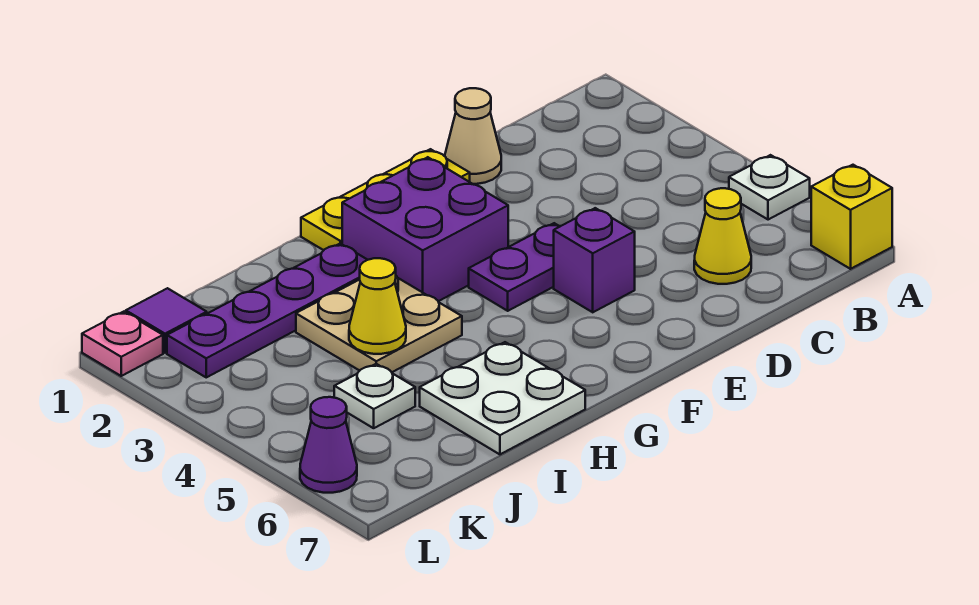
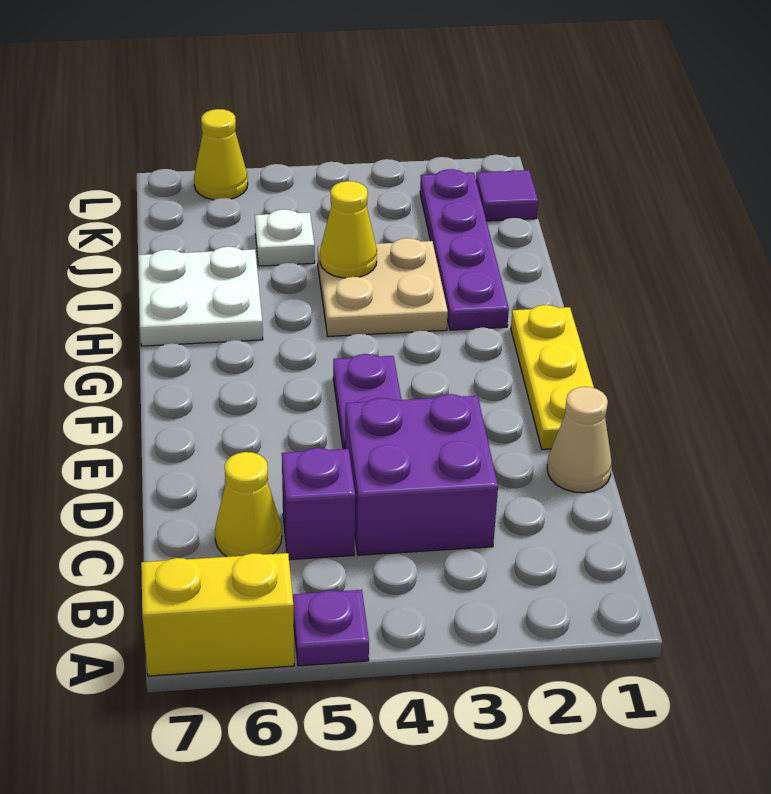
white 1x1 plate [729,155,810,220] -> purple 1x1 plate [293,590,369,666]
yellow 1x1 brick [811,165,892,269] -> yellow 1x2 brick [141,553,294,676]
purple 1x1 brick [554,208,635,312] -> purple 1x1 brick moved to [282,448,355,560]
purple 2x2 brick [342,157,508,301] -> purple 2x2 brick moved to [345,394,498,555]
pink 1x1 plate [82,312,163,376] -> none
purple 1x1 cone [300,397,357,493] -> yellow 1x1 cone [194,109,248,200]

